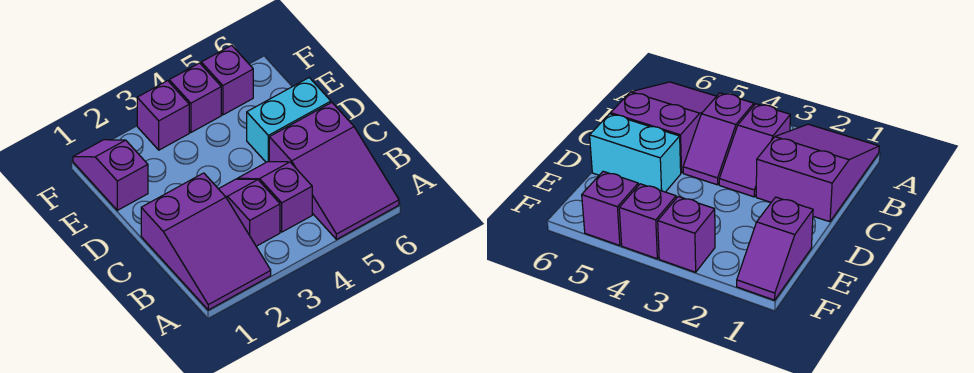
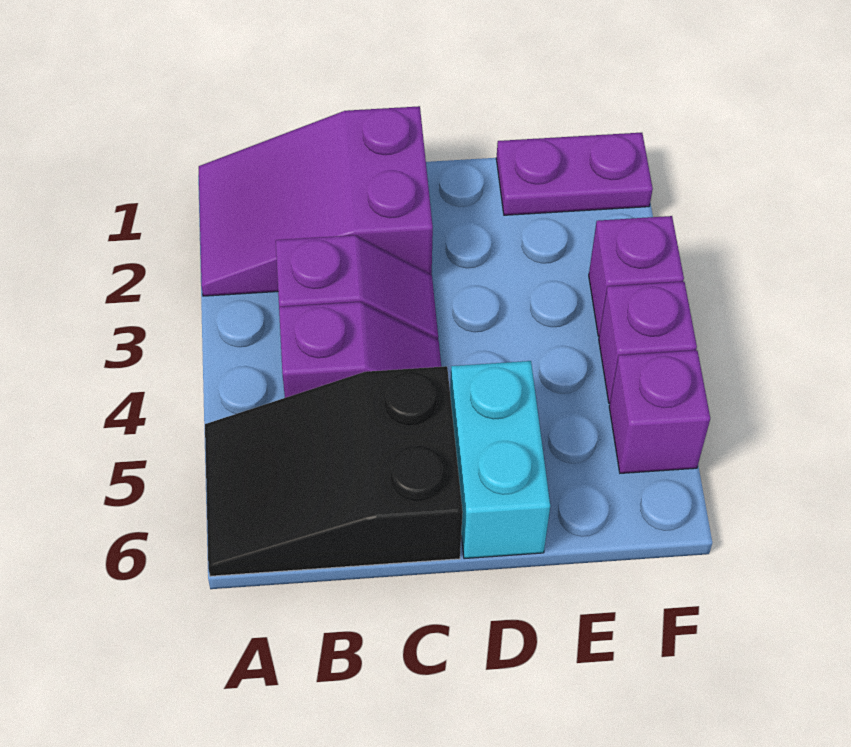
purple 2x3 slope [269,103,399,239] -> black 2x3 slope [205,366,463,576]
purple 1x2 slope [73,140,148,210] -> purple 1x2 plate [496,133,653,215]

